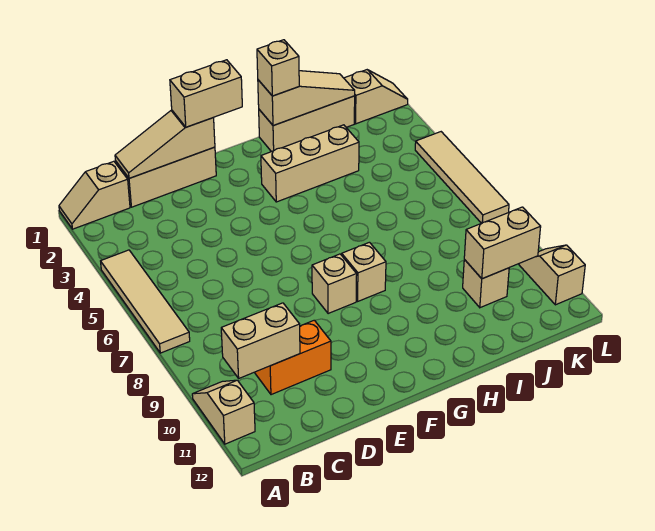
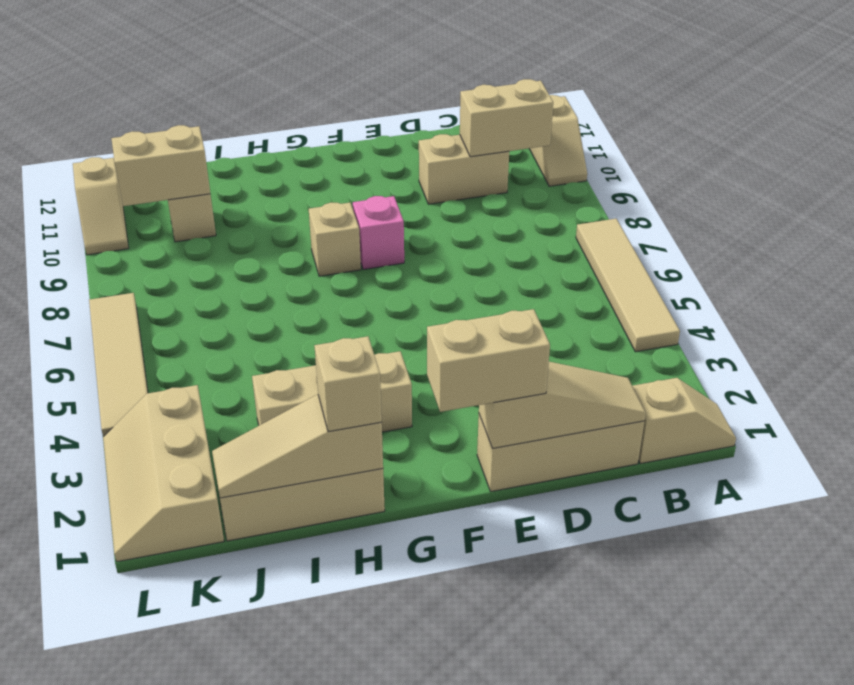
orange 1x2 brick [255,320,331,395] -> tan 1x2 brick [419,134,509,204]
tan 1x1 brick [312,254,357,314] -> pink 1x1 brick [353,196,404,269]
tan 1x2 slope [344,70,408,124] -> tan 2x3 slope [103,385,224,562]

